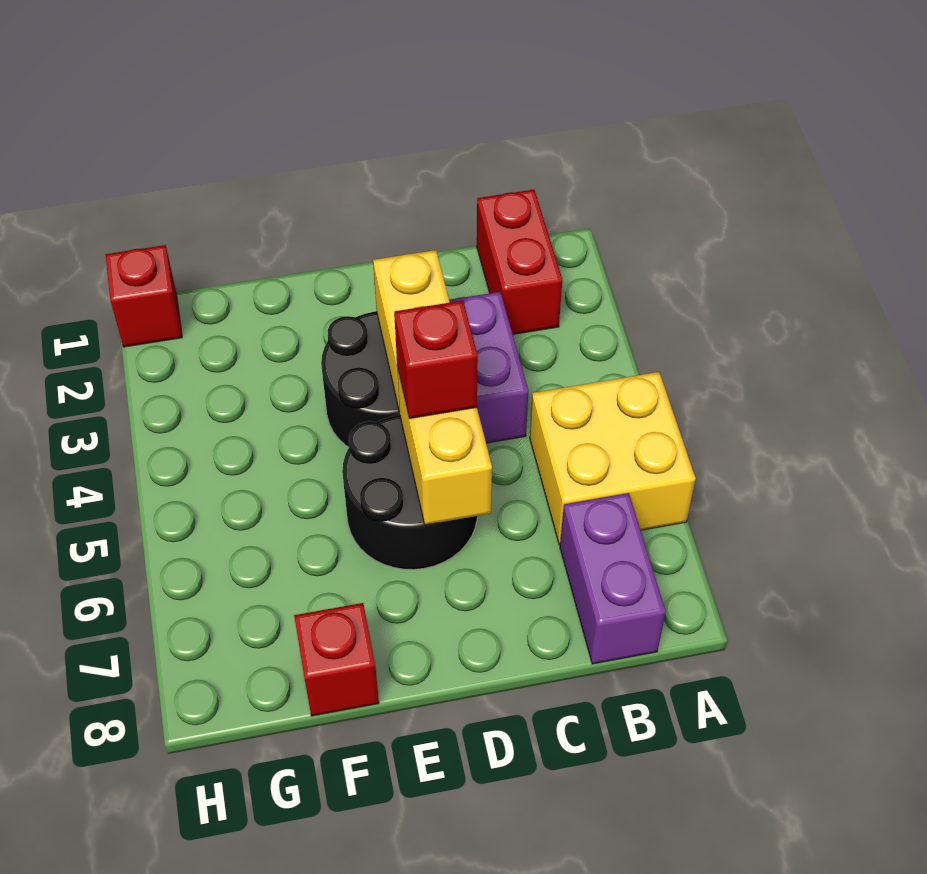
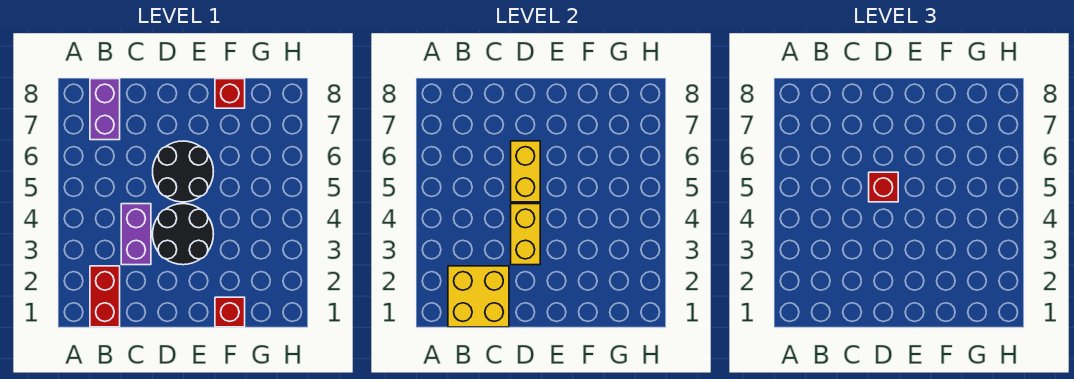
yellow 2x2 brick [530,372,696,545] -> yellow 2x2 brick moved to [448,266,509,327]
red 1x1 brick [105,245,182,347] -> red 1x1 brick moved to [215,297,245,327]

